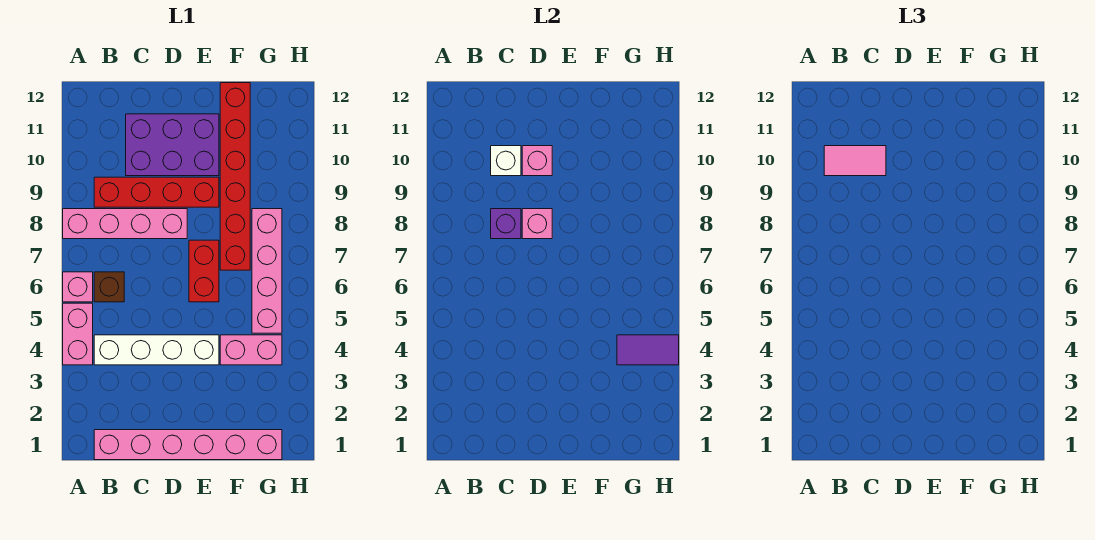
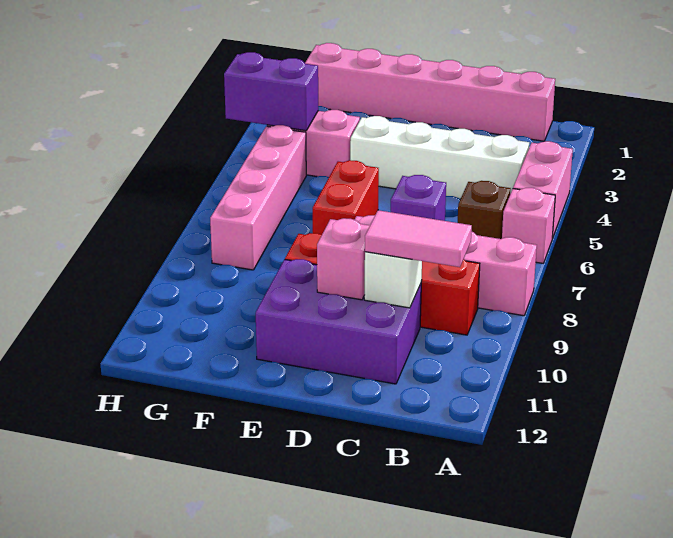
pink 1x1 brick [522,209,552,239] -> none
red 1x6 brick [220,83,250,270] -> none
purple 1x2 tile [617,335,679,365] -> purple 1x2 brick [224,52,318,131]

